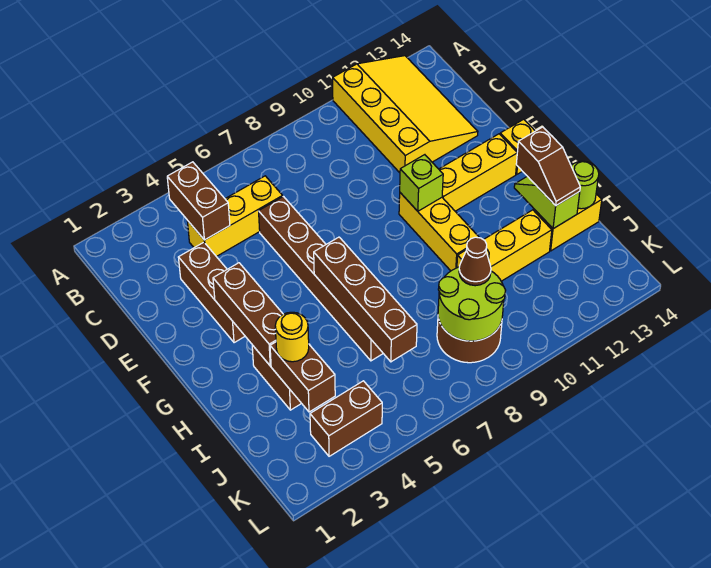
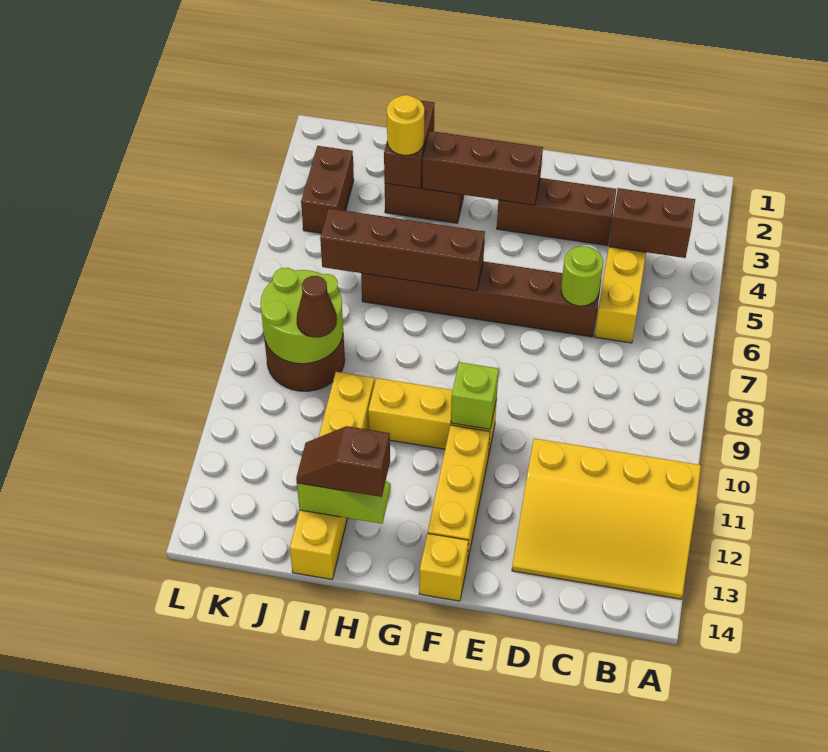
brown 1x2 brick [270,342,335,412] -> brown 1x2 brick turned to [384,100,435,188]
lime 1x1 round brick [571,161,599,209] -> lime 1x1 round brick moved to [561,246,603,306]

